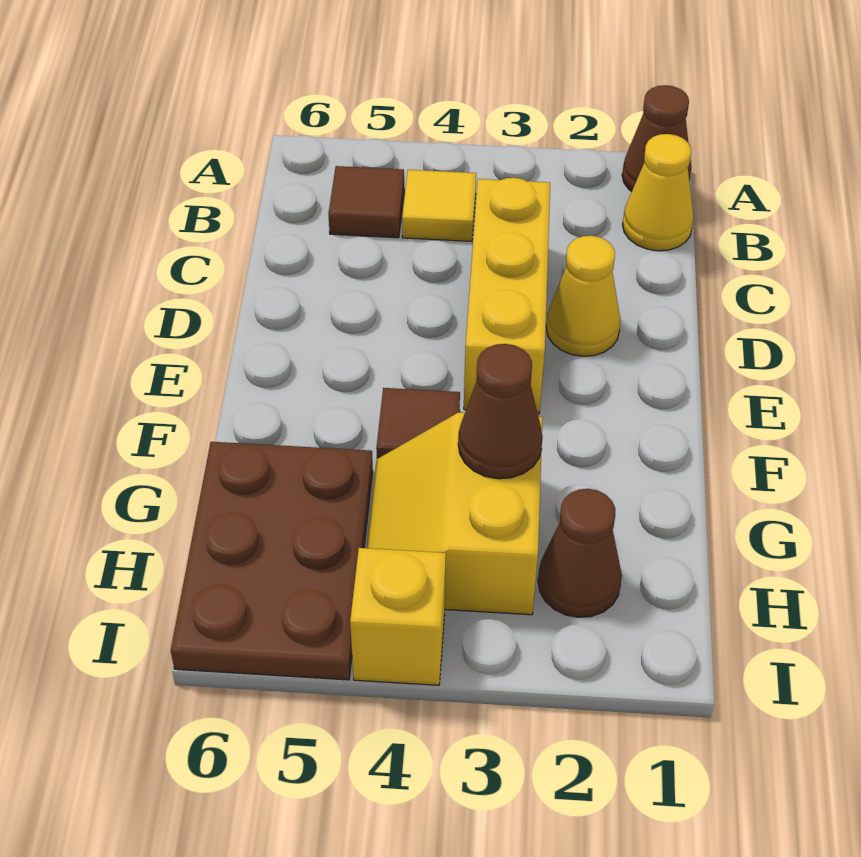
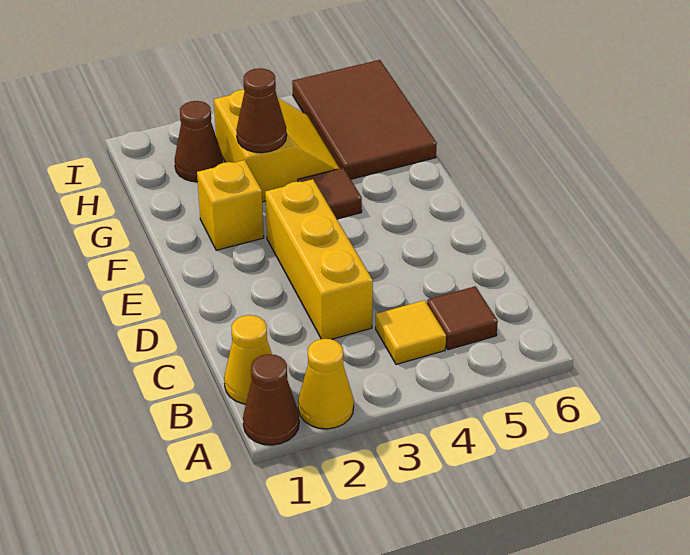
yellow 1x1 cone [546,236,621,356] -> yellow 1x1 cone moved to [298,339,354,429]
brown 2x3 plate [171,442,373,680] -> brown 2x3 tile [292,60,437,179]
yellow 1x1 brick [350,548,446,685] -> yellow 1x1 brick moved to [197,160,264,250]

